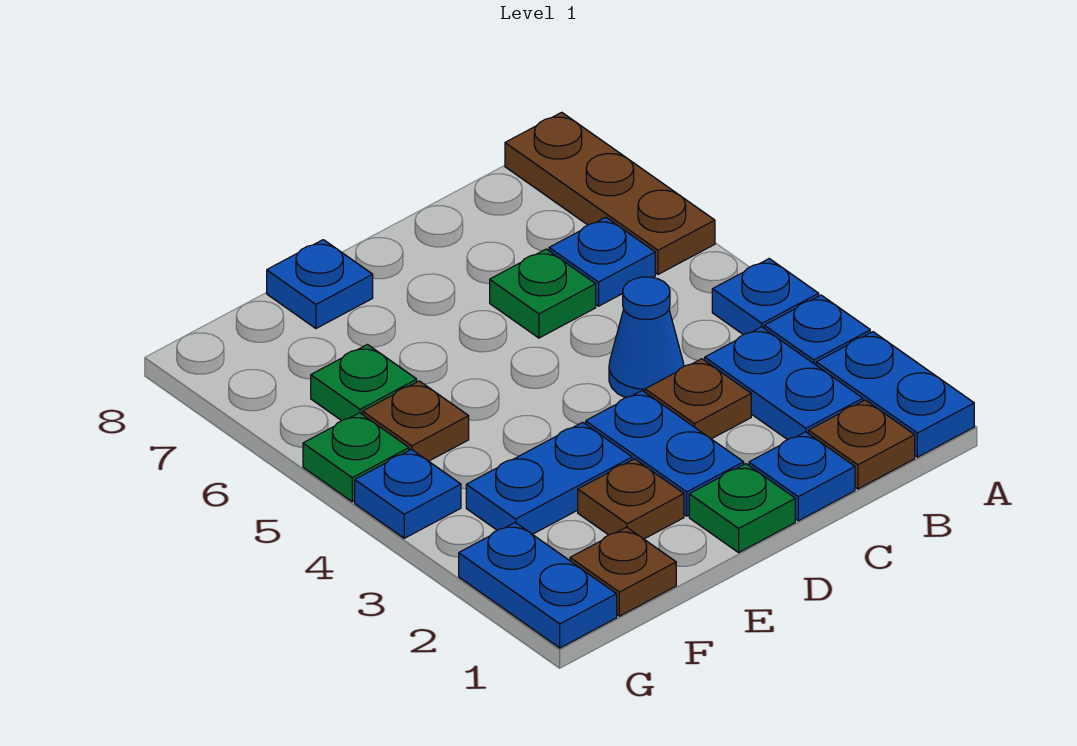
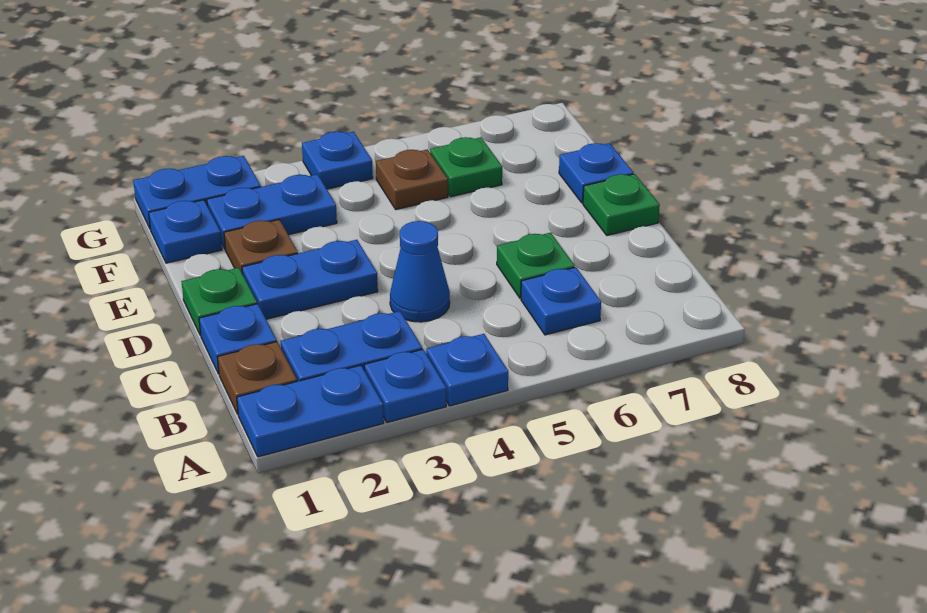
brown 1x3 plate [505,112,715,274] -> none
brown 1x1 plate [645,359,751,439] -> none
blue 1x2 plate [466,422,632,534] -> blue 1x2 plate turned to [207,174,337,249]
brown 1x1 plate [570,527,676,616] -> blue 1x1 plate [149,200,222,263]
green 1x1 plate [303,413,409,502] -> green 1x1 plate moved to [583,174,660,235]

